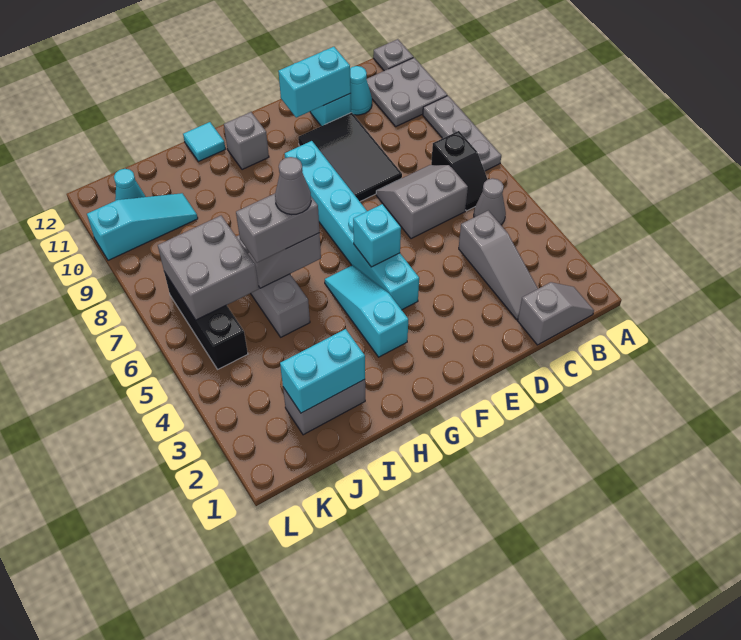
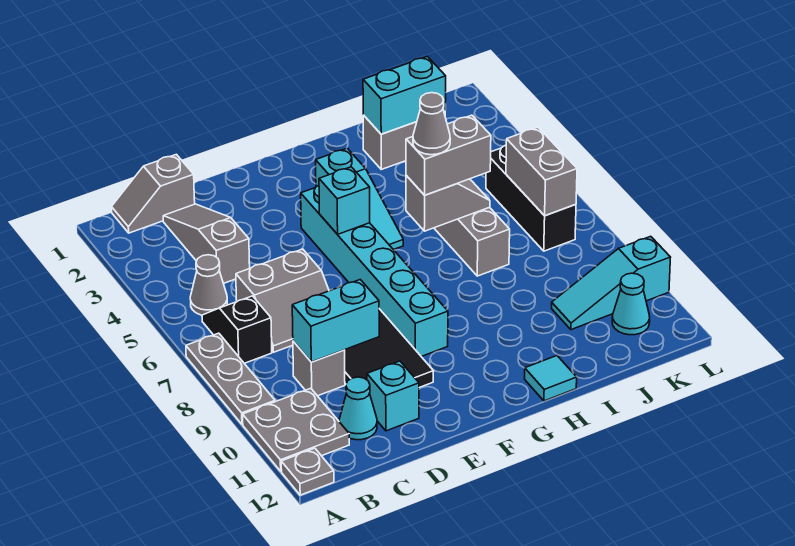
cyan 1x2 brick [278,47,351,118] -> cyan 1x2 brick moved to [292,280,379,362]
grey 1x1 brick [224,112,269,170] -> grey 1x1 brick moved to [293,341,345,396]
grey 2x2 brick [158,216,259,320] -> grey 1x2 brick [506,127,577,216]

